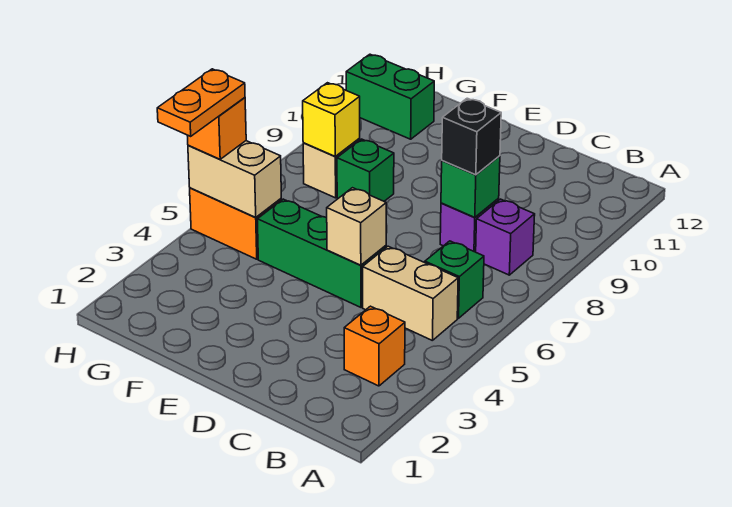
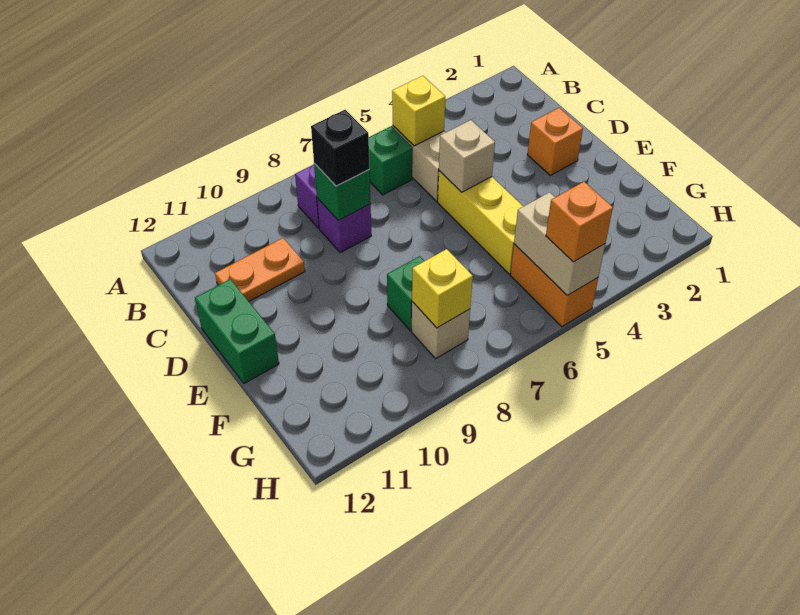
orange 1x1 brick [344,306,405,386] -> orange 1x1 brick moved to [527,108,583,175]
none -> yellow 1x1 brick [392,76,445,146]
green 1x3 brick [257,199,386,307] -> yellow 1x3 brick [438,171,523,274]
green 1x2 brick [346,54,434,139] -> green 1x2 brick moved to [195,279,279,383]
orange 1x2 plate [157,69,245,136] -> orange 1x2 plate moved to [215,238,305,301]

